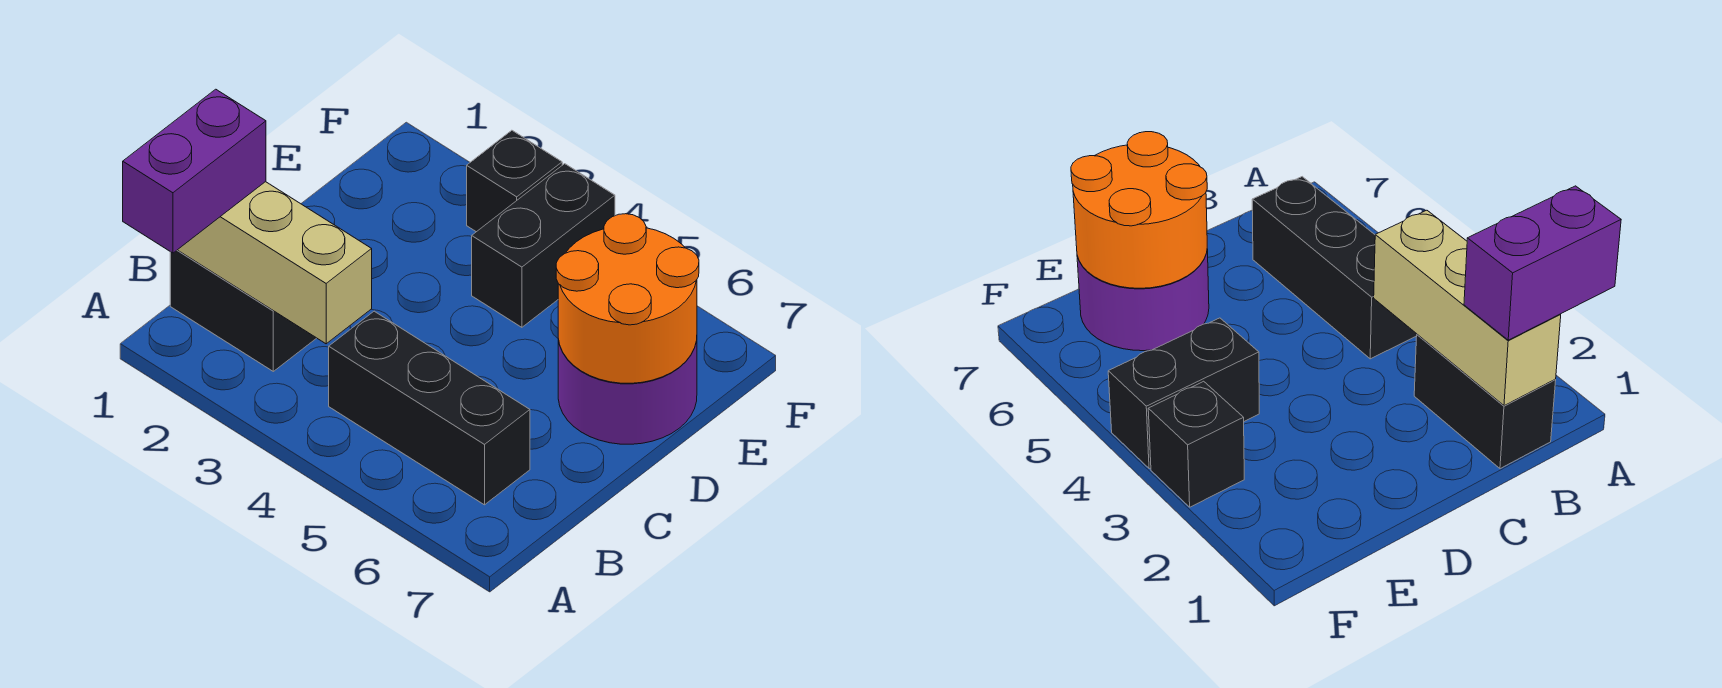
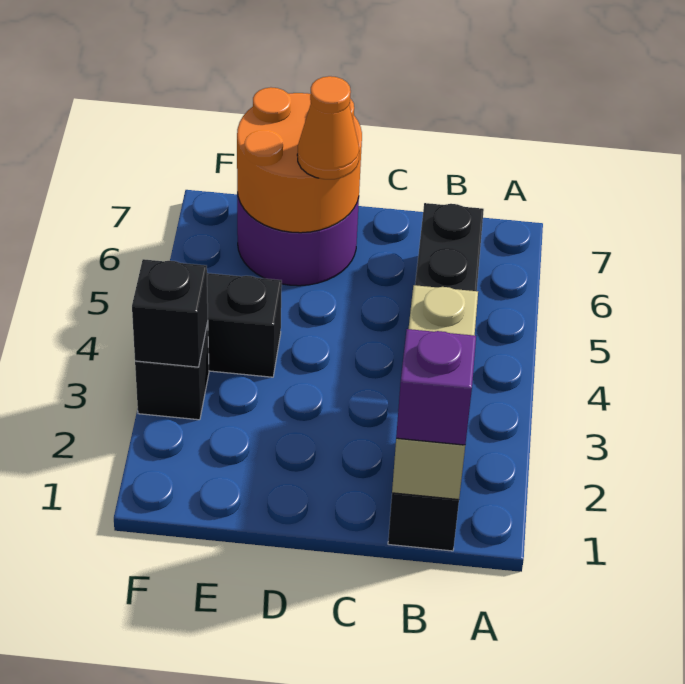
purple 1x2 brick [123,89,266,253] -> purple 1x1 brick [396,329,476,445]
none -> orange 1x1 cone [297,76,359,179]
none -> black 1x1 brick [132,259,208,367]

